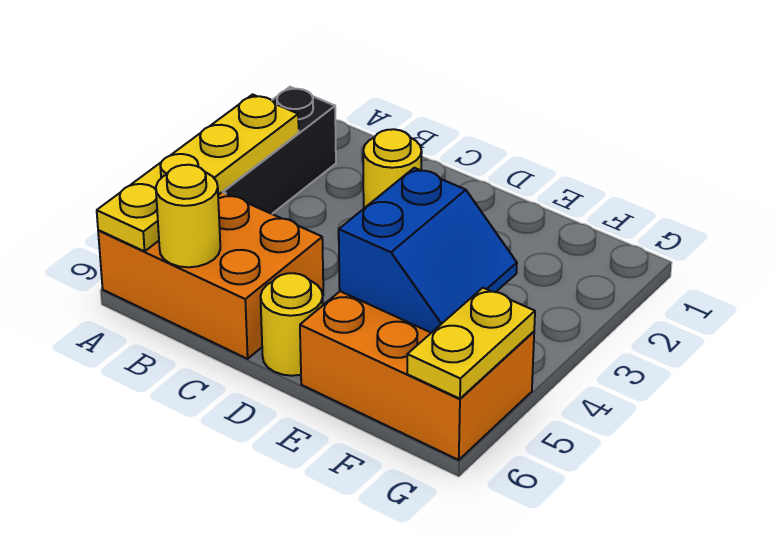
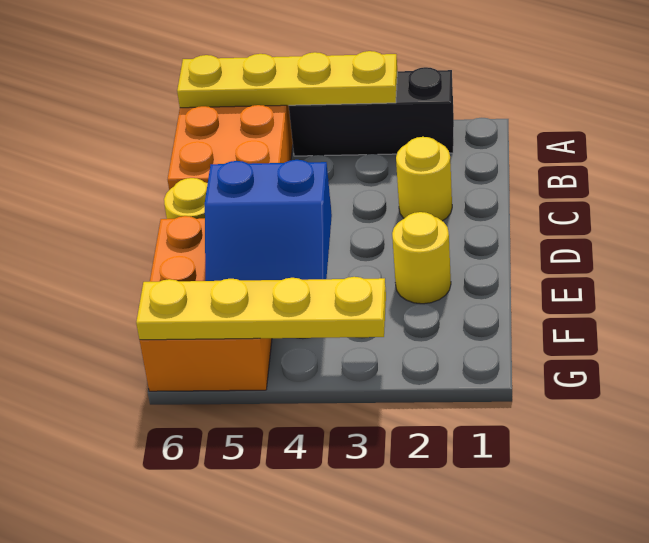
yellow 1x1 round brick [156,165,220,267] -> yellow 1x1 round brick moved to [392,212,451,304]
yellow 1x2 plate [407,288,535,399] -> yellow 1x4 plate [136,277,386,340]

